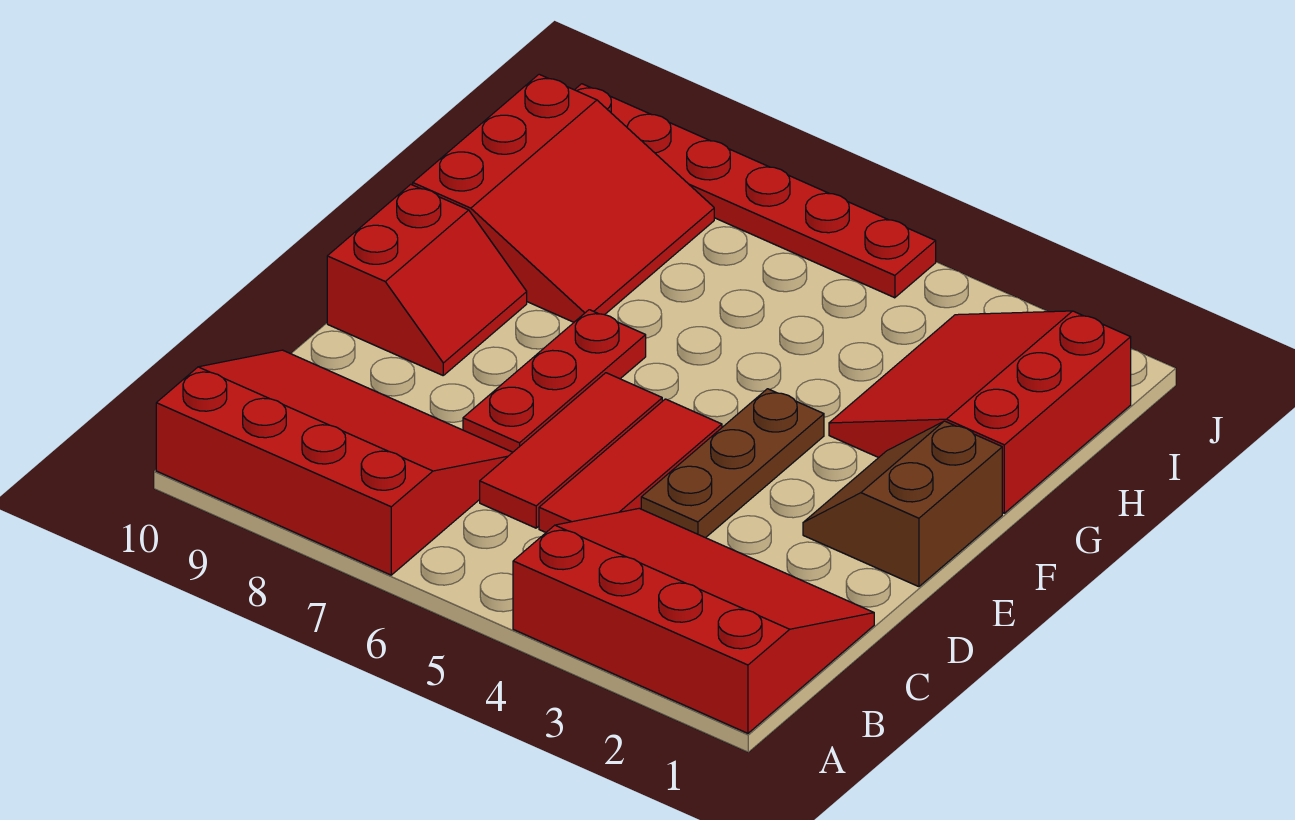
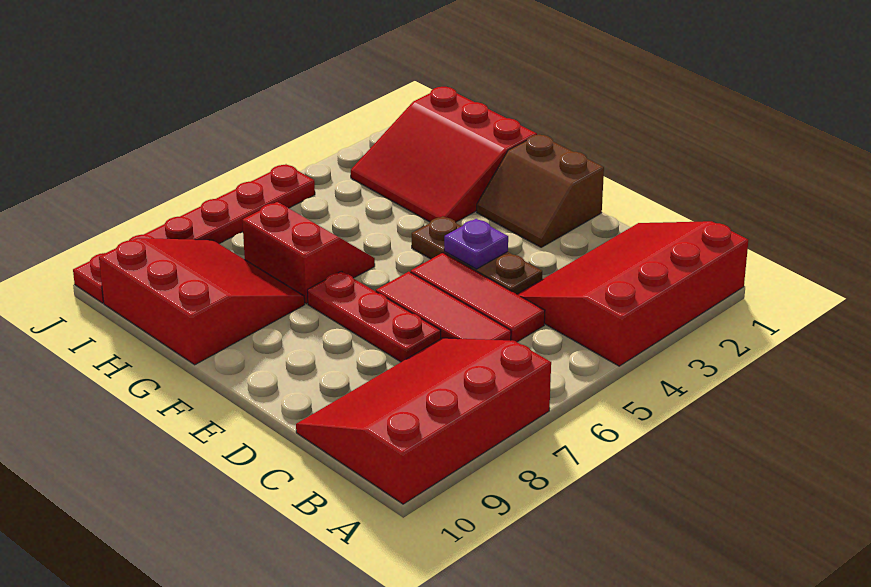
none -> purple 1x1 plate [444,219,508,269]
red 2x2 slope [327,184,527,375] -> red 2x2 slope moved to [242,202,375,304]

